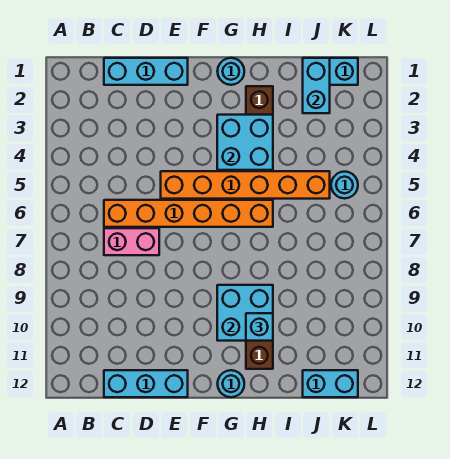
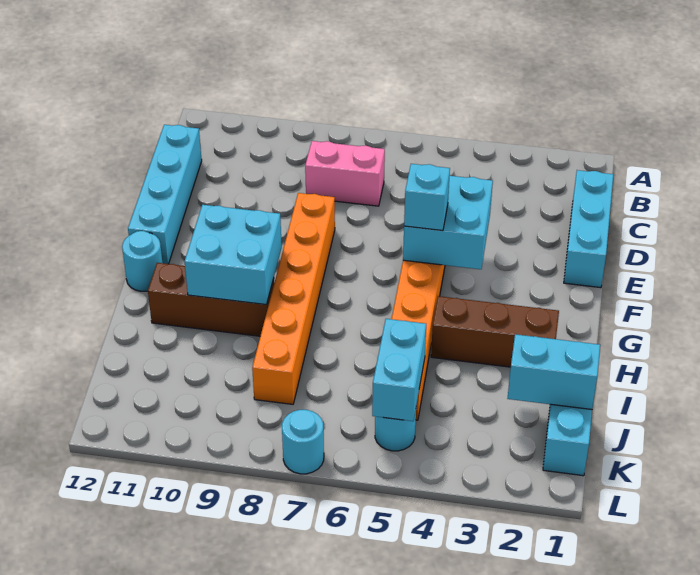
orange 1x6 brick [104,200,273,227] -> orange 1x6 brick moved to [252,193,335,404]
pink 1x2 brick [104,228,159,255] -> pink 1x2 brick turned to [305,141,385,206]
cyan 1x3 brick [104,370,188,397] -> cyan 1x4 brick [128,125,202,264]
cyan 1x1 round brick [217,58,244,85] -> cyan 1x1 round brick moved to [282,410,324,474]
cyan 2x2 brick [217,115,273,170] -> cyan 2x2 brick moved to [403,176,493,269]
cyan 1x1 brick [246,313,273,341] -> cyan 1x1 brick moved to [404,164,450,231]
cyan 1x2 brick [303,370,358,397] -> cyan 1x2 brick moved to [372,319,426,421]

